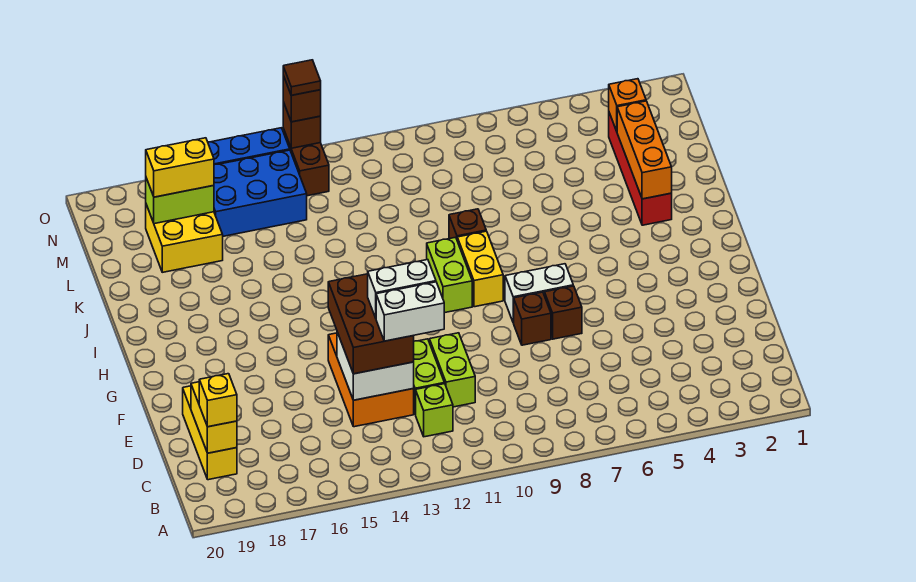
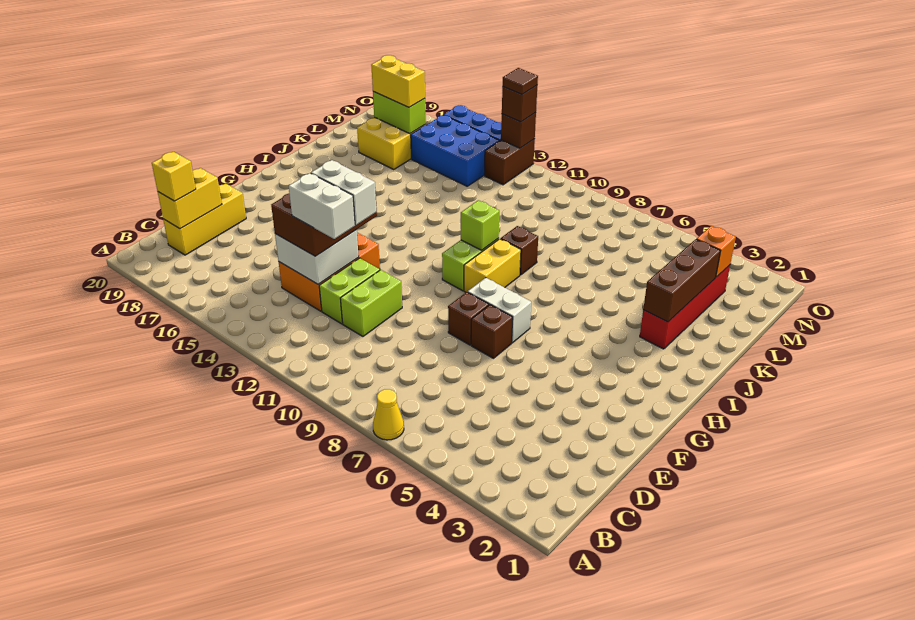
none -> yellow 1x1 cone [373,389,404,440]
lime 1x1 brick [416,384,453,437] -> lime 1x1 brick moved to [461,200,499,250]
orange 1x3 brick [617,101,672,199] -> brown 1x3 brick [643,239,720,322]

